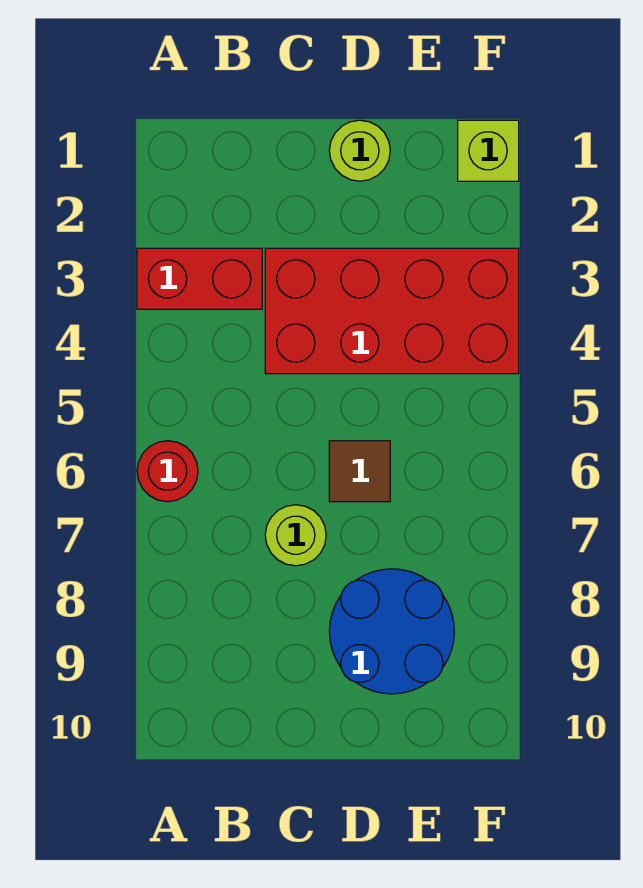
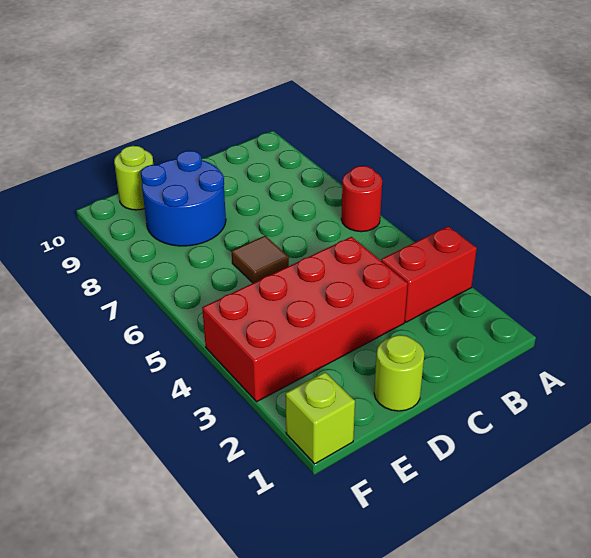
lime 1x1 round brick [265,505,326,566] -> lime 1x1 round brick moved to [114,146,153,210]

